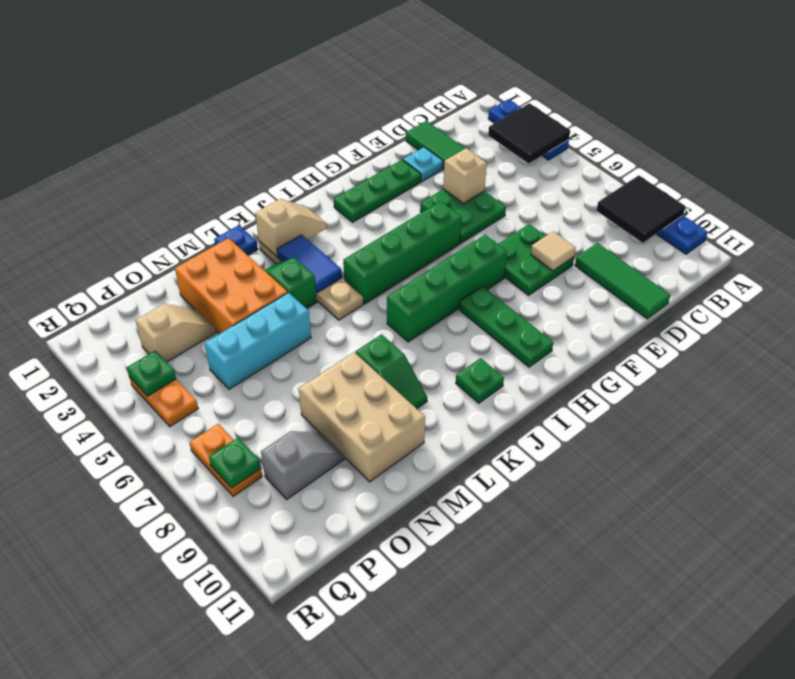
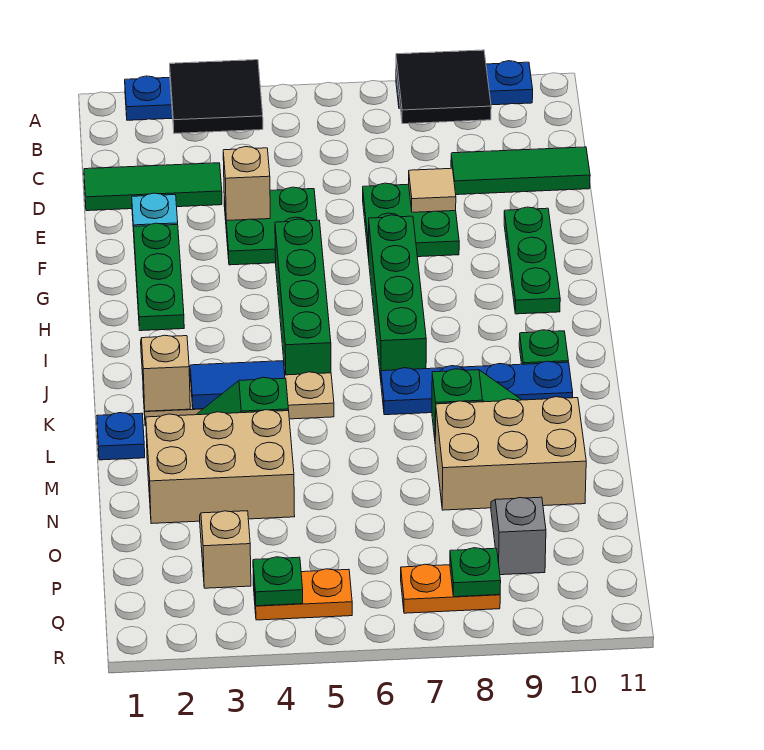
green 1x3 plate [459,286,553,367] -> green 1x3 plate turned to [504,207,560,314]
none -> blue 1x4 plate [381,361,573,415]
orange 2x3 brick [175,238,288,334] -> tan 2x3 brick [146,410,295,524]
cyan 1x3 brick [205,293,311,389] -> none

